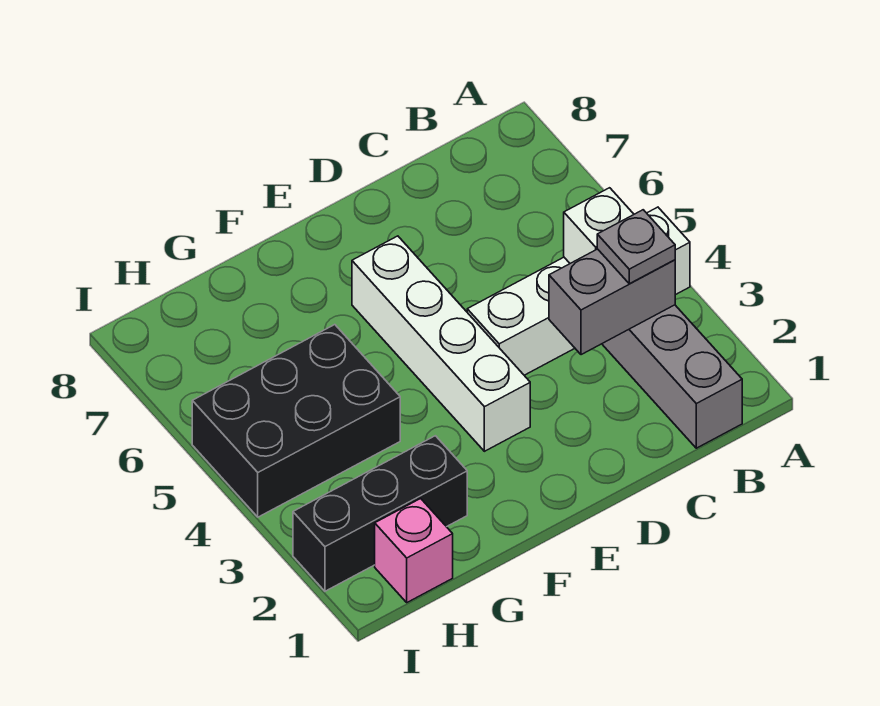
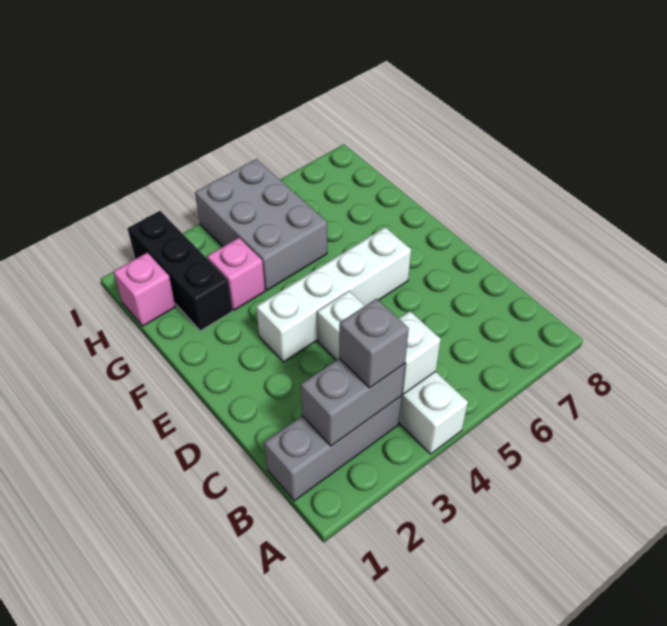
grey 1x2 brick [549,249,675,355] -> grey 1x2 brick turned to [301,358,405,446]
grey 1x1 plate [597,210,675,284] -> grey 1x1 brick [339,299,409,388]
none -> pink 1x1 brick [207,238,265,310]
black 2x3 brick [192,325,400,517] -> grey 2x3 brick [195,159,327,290]

